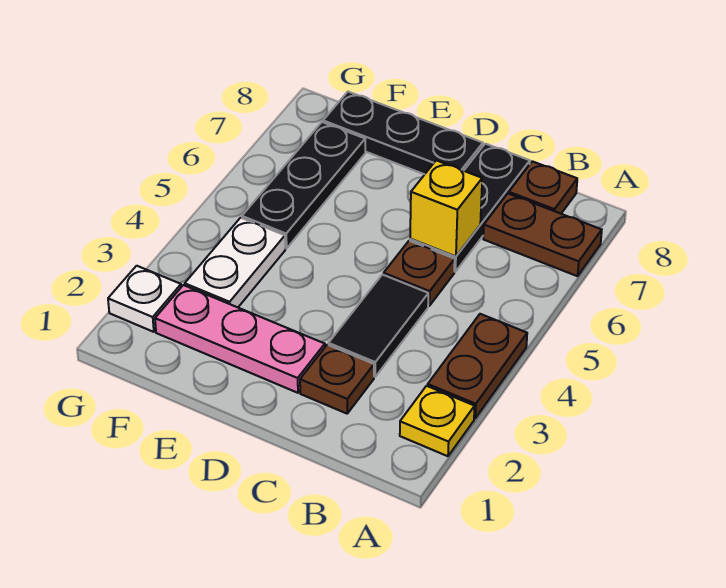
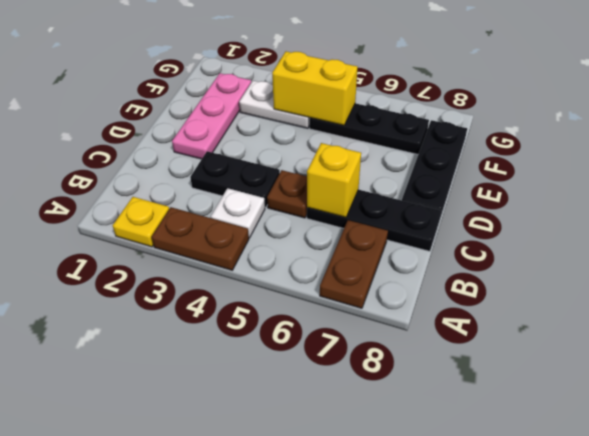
brown 1x1 plate [509,161,577,214] -> none
brown 1x1 plate [300,345,374,414] -> none
black 1x2 tile [329,275,428,377] -> black 1x2 plate [190,151,280,208]
none -> yellow 1x2 brick [272,51,358,125]
white 1x1 plate [108,266,181,332] -> white 1x1 plate moved to [211,188,265,238]

